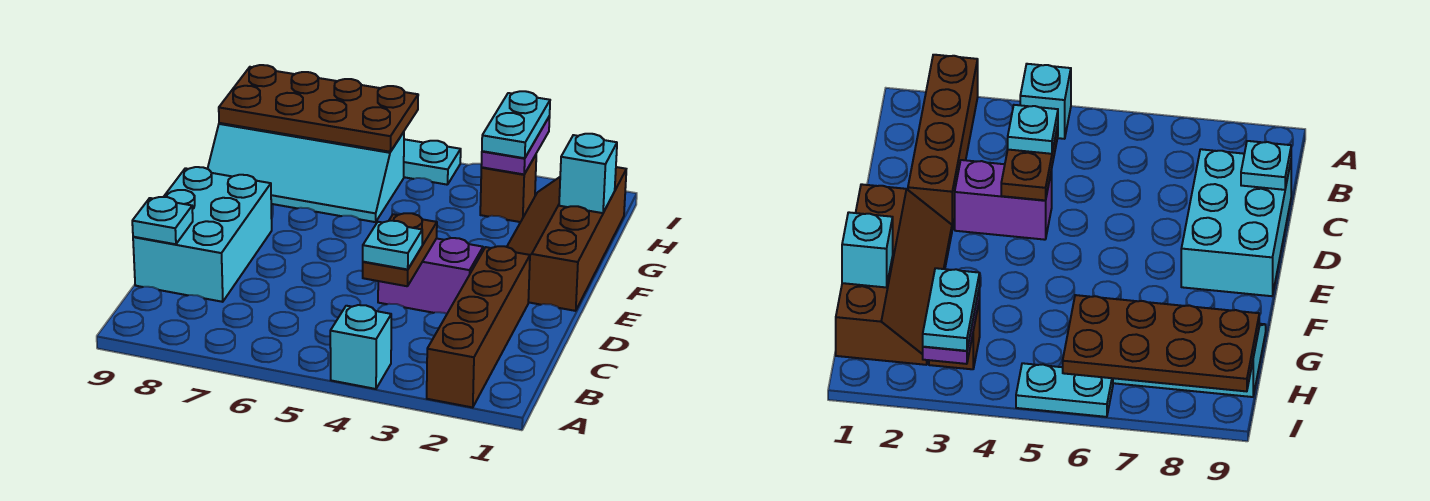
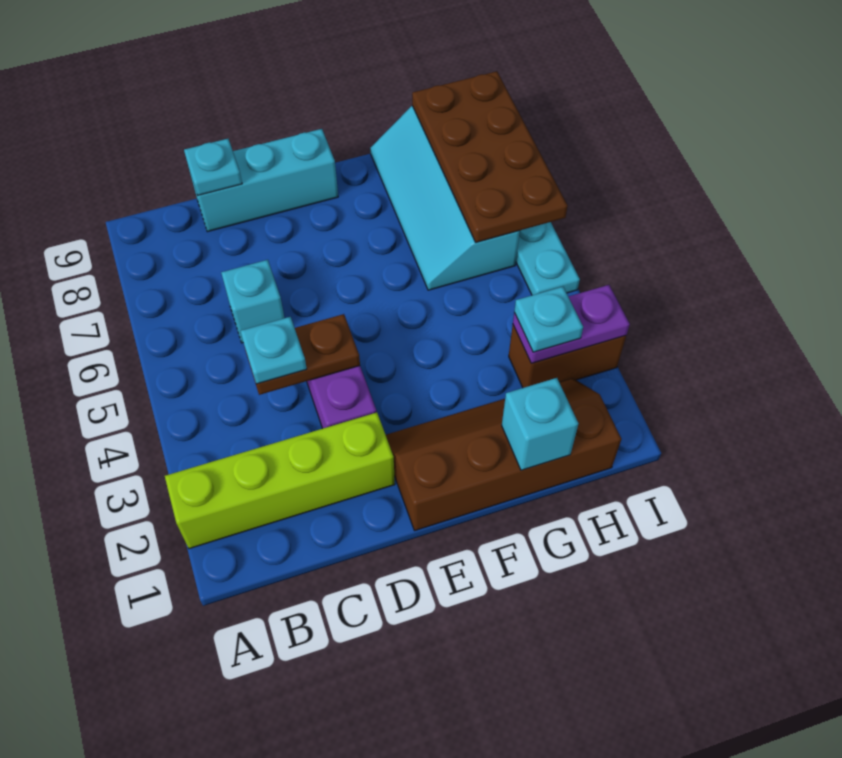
brown 1x4 brick [427,246,530,408] -> lime 1x4 brick [165,413,395,549]
cyan 1x1 brick [330,305,391,389] -> cyan 1x1 brick moved to [221,260,284,343]
cyan 2x3 brick [133,167,272,302] -> cyan 1x3 brick [190,129,338,232]
brown 1x1 brick [480,155,536,222] -> brown 1x2 brick [509,325,626,388]
cyan 1x2 plate [482,91,550,158] -> cyan 1x1 plate [514,287,583,352]

